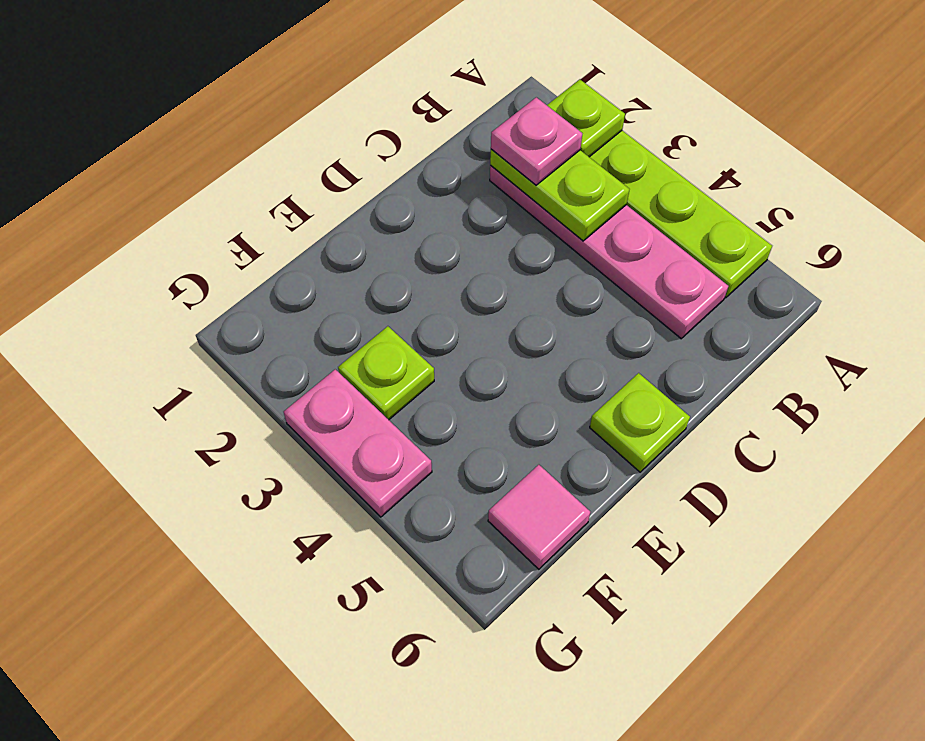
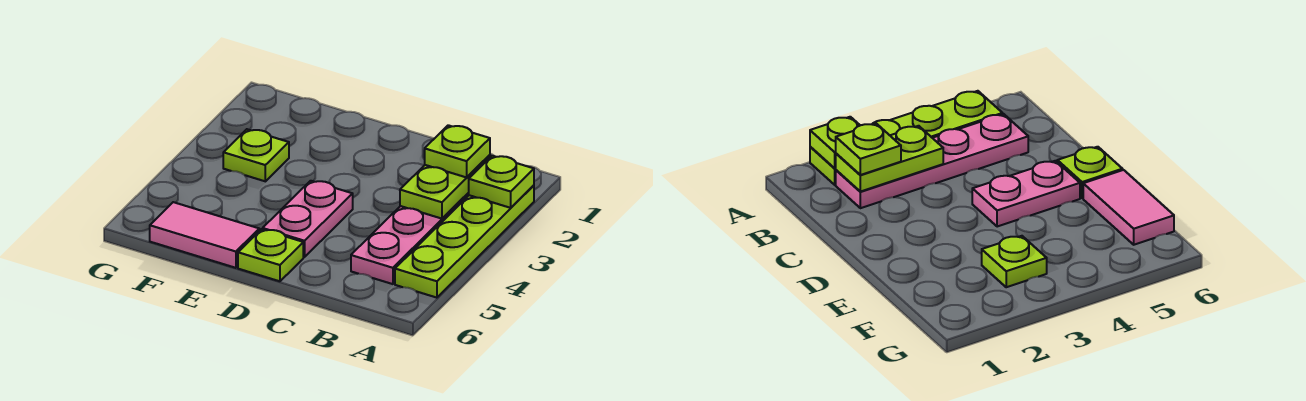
pink 1x1 plate [491,97,582,185] -> lime 1x1 plate [425,125,490,177]
pink 1x1 tile [488,465,590,569] -> pink 1x2 tile [150,202,259,268]
pink 1x2 plate [284,369,432,517] -> pink 1x2 plate moved to [263,181,353,257]

